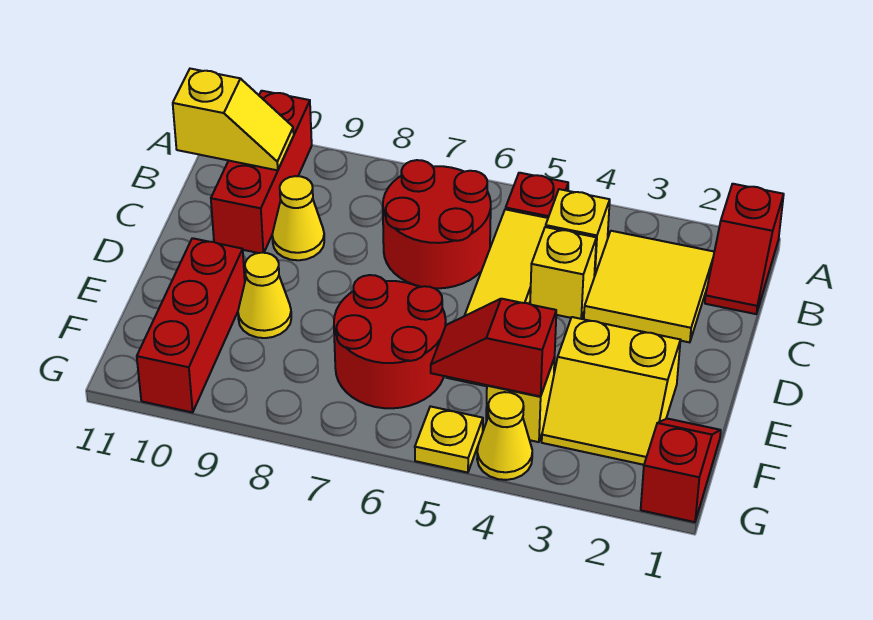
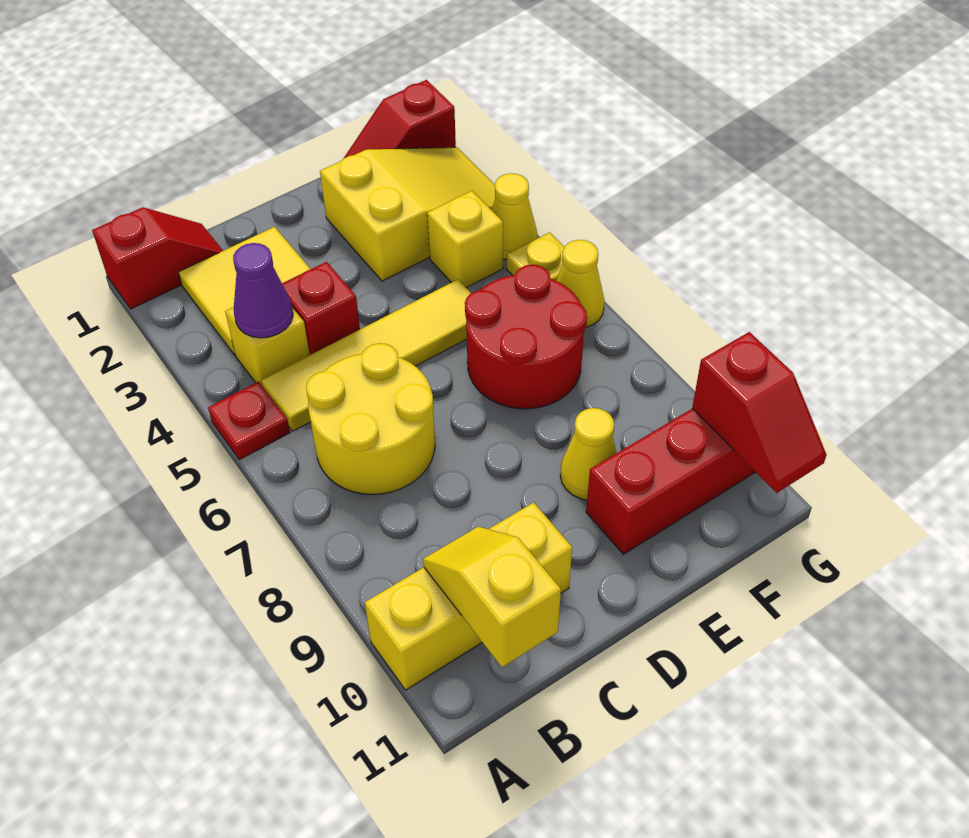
red 1x3 brick [211,91,312,253] -> yellow 1x3 brick [365,502,572,690]
none -> purple 1x1 cone [233,243,293,338]
red 2x2 round brick [383,160,491,288] -> yellow 2x2 round brick [306,343,435,495]
yellow 1x1 brick [530,227,596,319] -> red 1x1 brick [282,262,360,355]
yellow 1x1 cone [272,176,324,260] -> yellow 1x1 cone moved to [556,240,605,327]
yellow 2x2 slope [542,317,680,465] -> yellow 2x3 slope [320,147,495,281]
red 1x2 slope [431,299,556,396] -> red 1x2 slope moved to [692,332,827,493]

